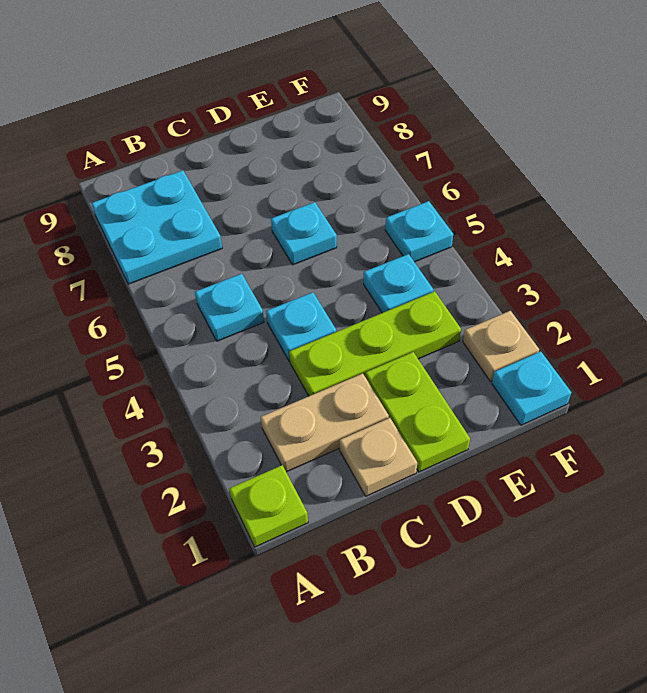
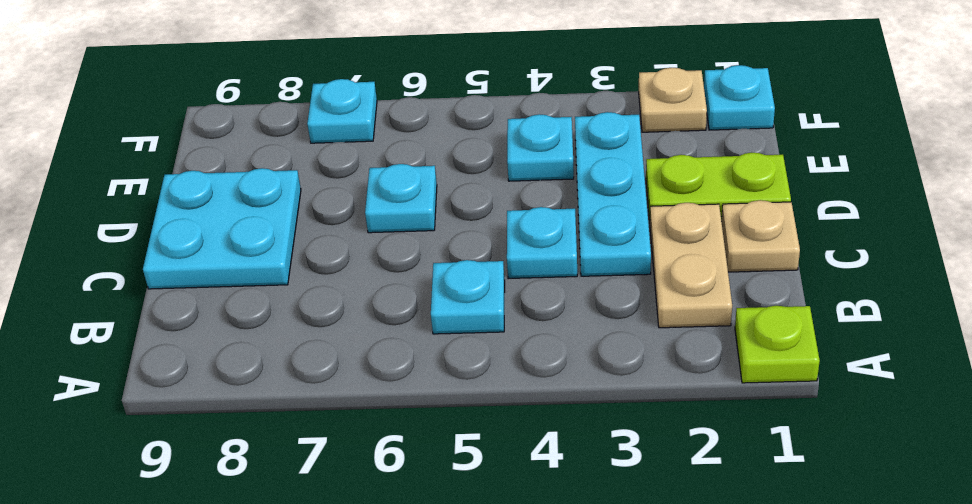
cyan 2x2 plate [92,170,222,284] -> cyan 2x2 plate moved to [143,168,301,289]
lime 1x3 plate [289,291,461,396] -> cyan 1x3 plate [575,112,651,276]
cyan 1x1 plate [385,201,453,262] -> cyan 1x1 plate moved to [307,79,377,143]

